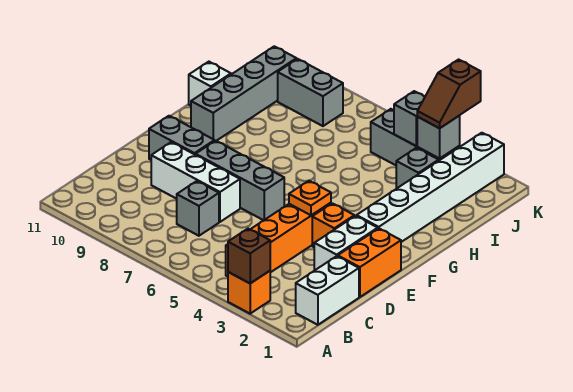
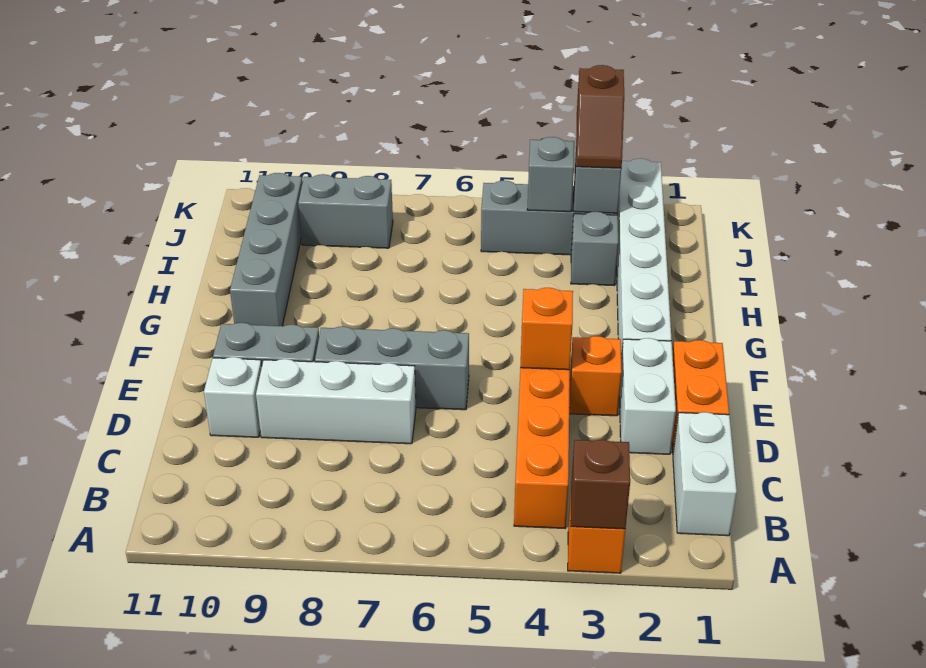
grey 1x1 brick [177,181,219,236] -> none
orange 1x1 plate [289,181,331,215] -> orange 1x1 brick [520,288,573,370]
white 1x1 brick [189,62,231,106] -> white 1x1 brick moved to [204,357,262,437]

